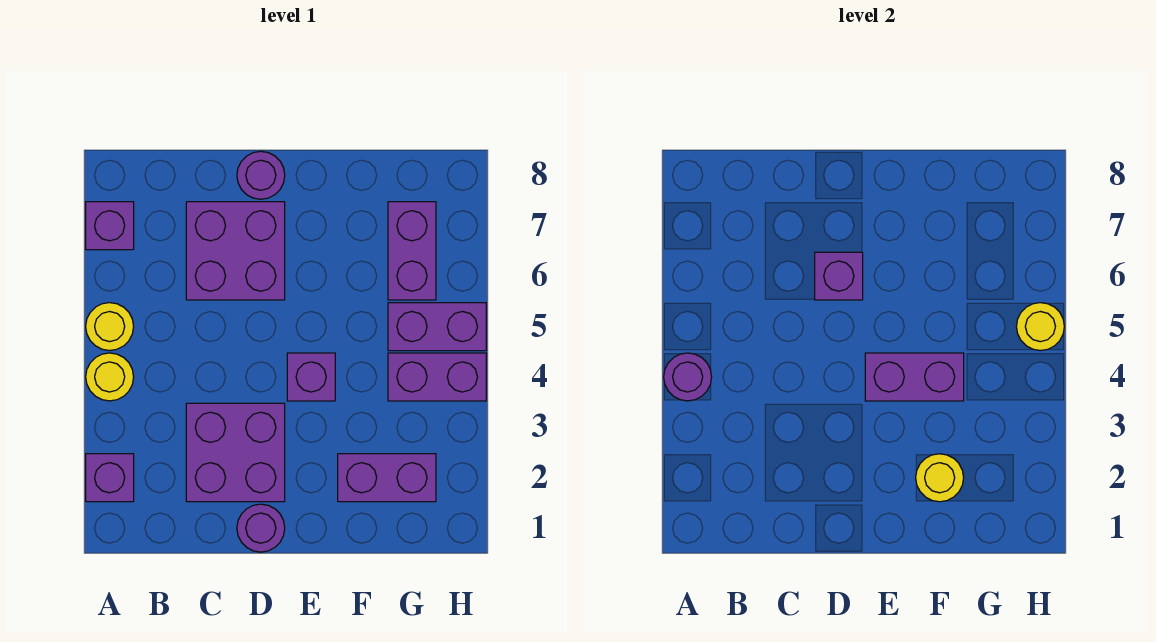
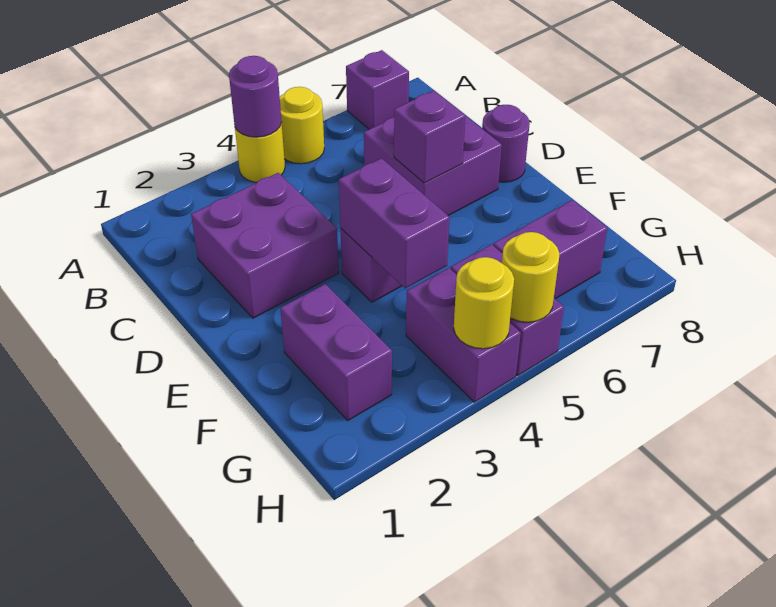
purple 1x1 brick [86,454,134,502] -> none
purple 1x1 round brick [237,504,285,552] -> none
yellow 1x1 round brick [916,454,964,502] -> yellow 1x1 round brick moved to [454,257,514,349]

